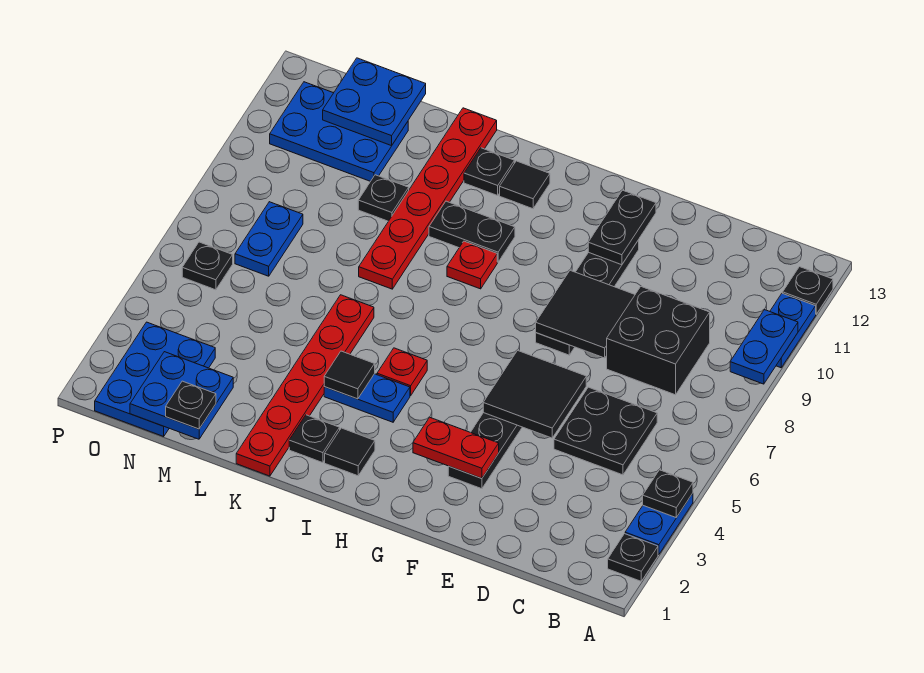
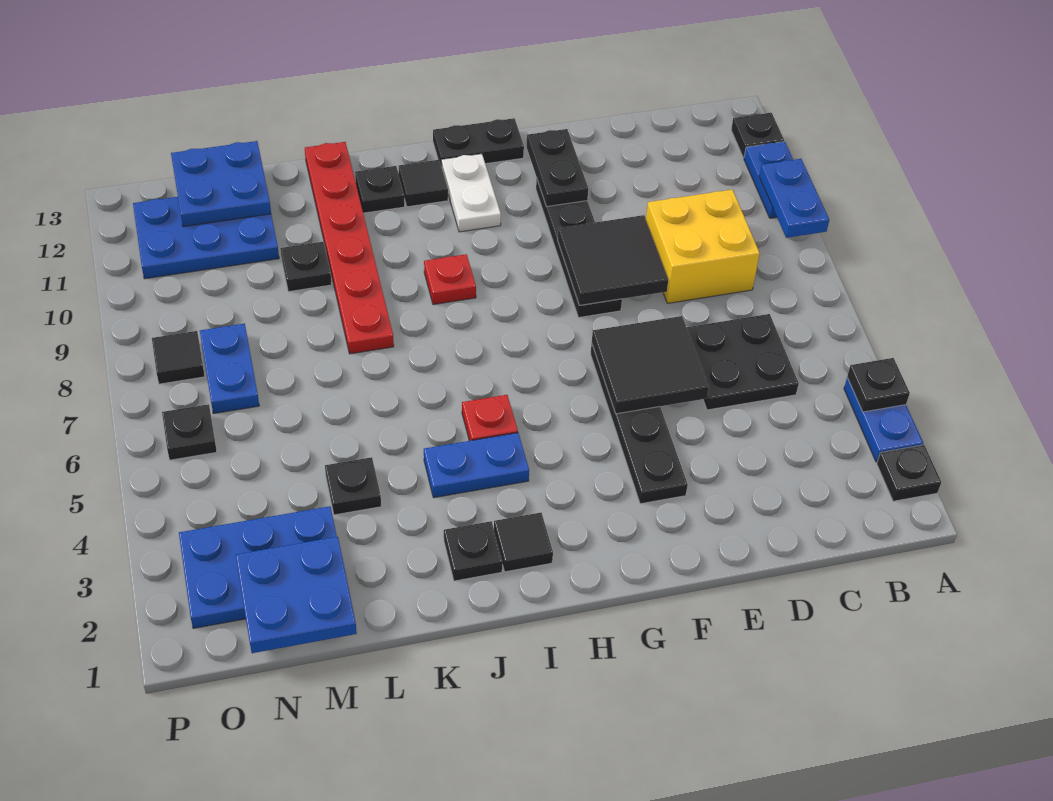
black 2x2 brick [607,287,710,395] -> yellow 2x2 brick [646,190,760,303]
red 1x2 plate [413,417,499,478] -> none
none -> white 1x2 plate [441,154,501,232]
black 1x2 plate [429,201,515,262] -> black 1x2 plate moved to [433,118,524,166]
black 1x1 tile [324,351,375,399] -> black 1x1 tile moved to [152,331,205,384]
red 1x6 plate [236,295,374,476] -> none
black 1x1 plate [166,381,216,429] -> black 1x1 plate moved to [325,457,381,515]
blue 2x3 plate [95,322,215,436] -> blue 2x3 plate turned to [179,506,337,628]

